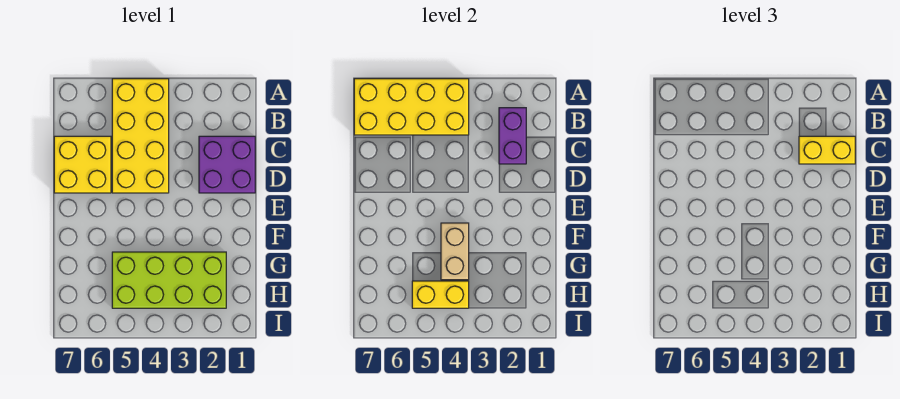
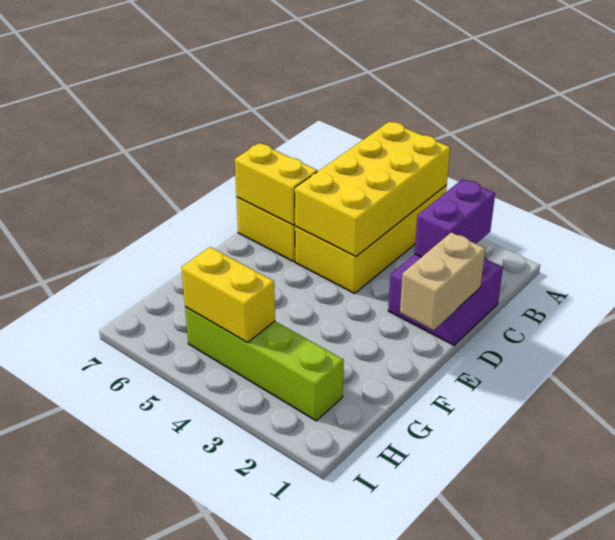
yellow 2x4 brick [354,79,469,135] -> yellow 2x4 brick turned to [295,122,450,257]
yellow 1x2 brick [799,136,855,164] -> yellow 1x2 brick moved to [235,143,317,225]
tan 1x2 brick [441,223,469,280] -> tan 1x2 brick moved to [400,232,485,330]
lime 2x4 brick [112,252,226,308] -> lime 1x4 brick [185,307,344,421]

